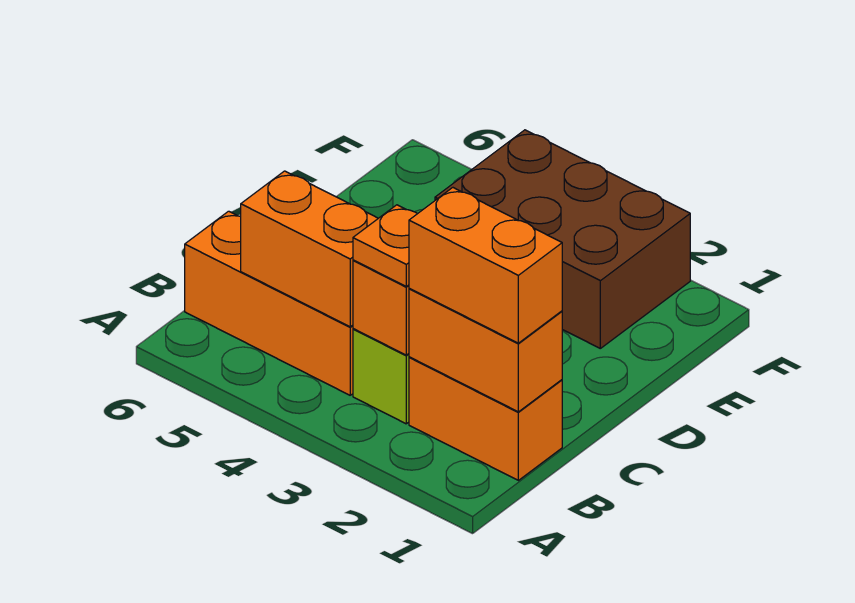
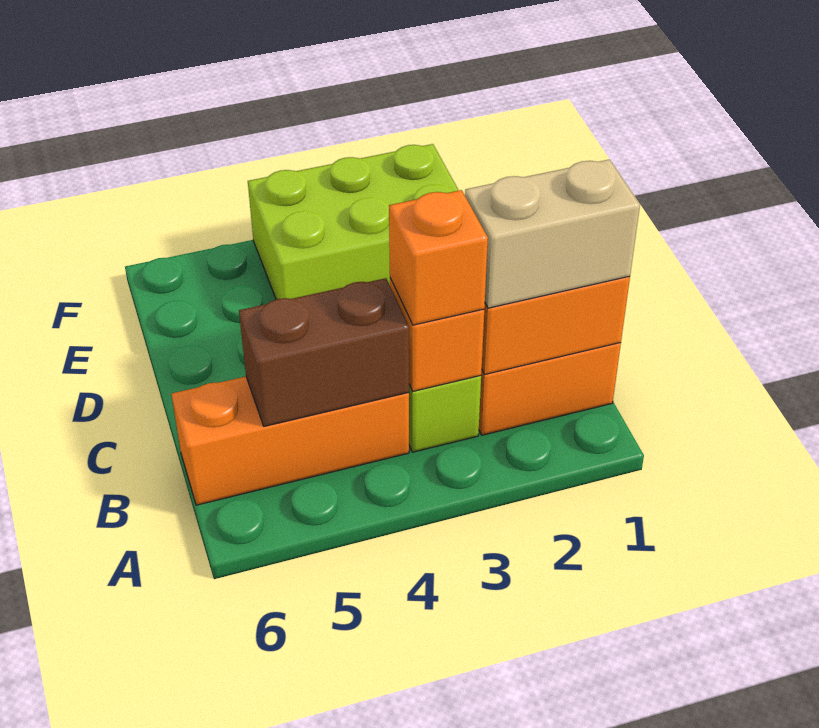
orange 1x2 brick [409,188,562,343] -> tan 1x2 brick [465,160,640,308]
orange 1x1 plate [353,205,417,286] -> orange 1x1 brick [389,190,488,325]
orange 1x2 brick [241,171,378,327] -> brown 1x2 brick [239,278,409,426]
brown 2x3 brick [435,130,690,348] -> lime 2x3 brick [248,144,459,299]

